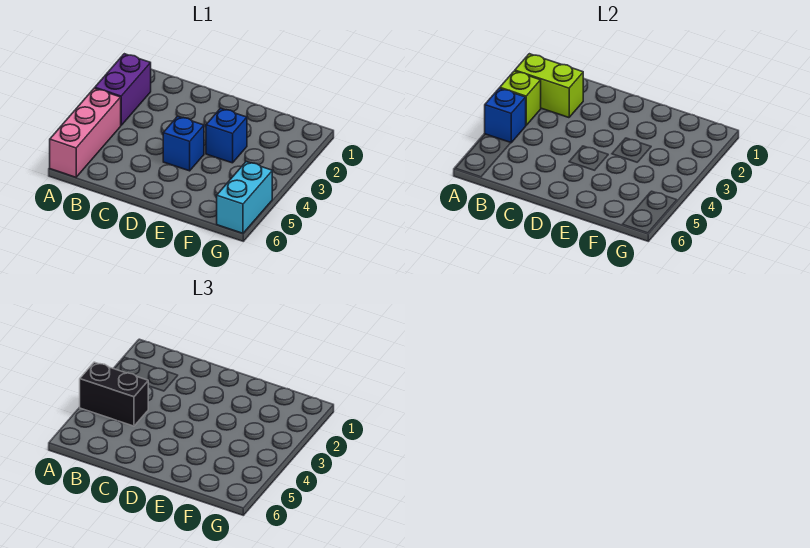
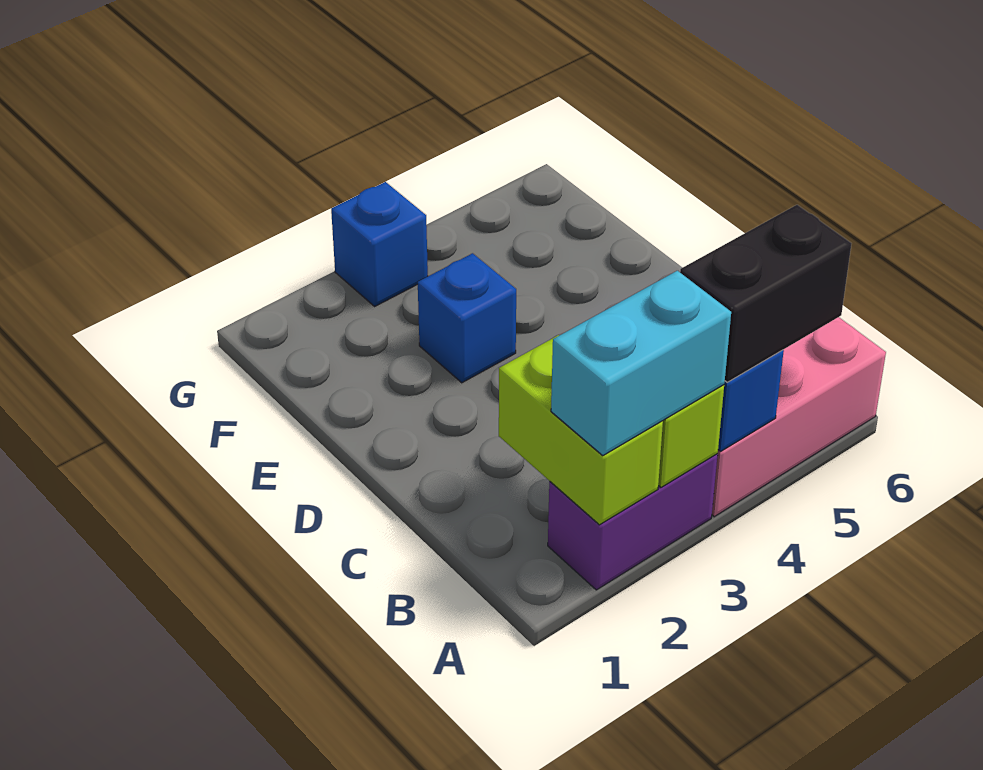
black 1x2 brick [80,362,148,426] -> black 1x2 brick turned to [680,205,852,382]
blue 1x1 brick [163,116,204,171] -> blue 1x1 brick moved to [331,182,428,306]
cyan 1x2 brick [217,162,272,233] -> cyan 1x2 brick moved to [551,271,731,455]

